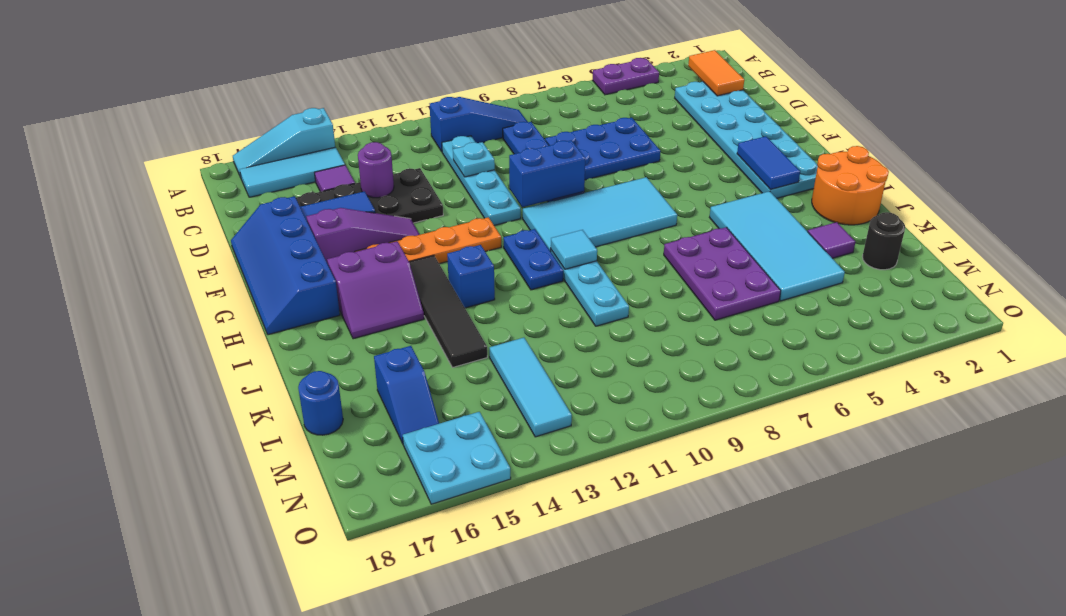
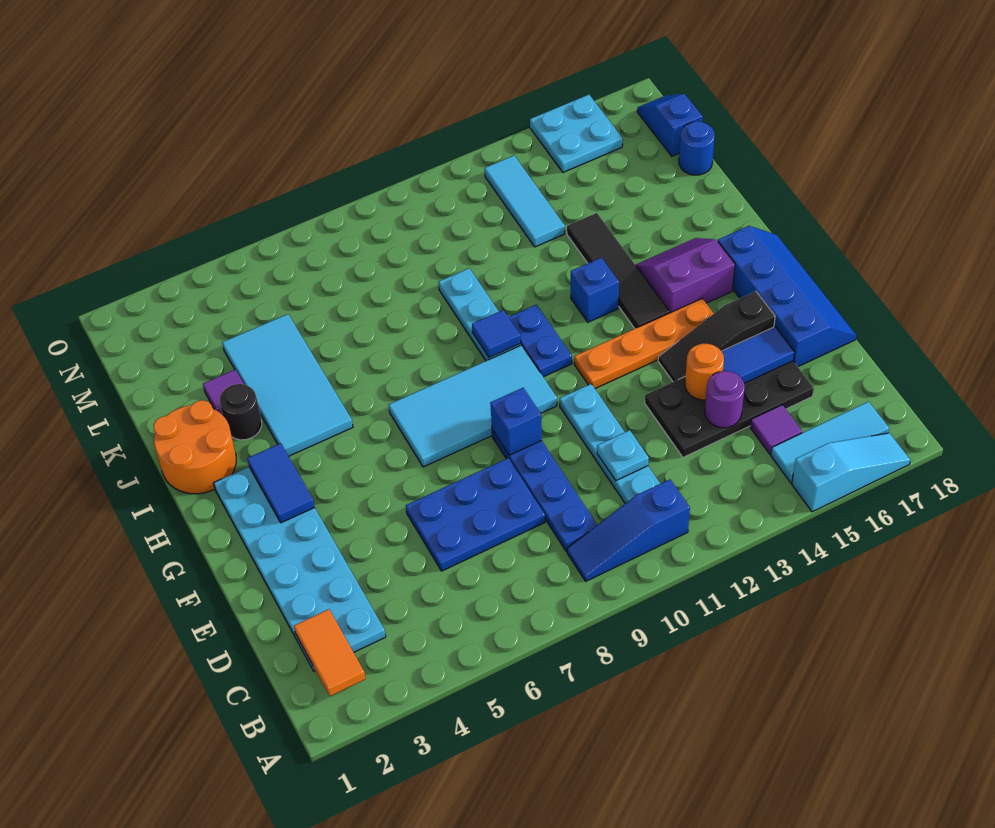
purple 1x2 plate [593,58,659,95] -> none
none -> orange 1x1 round brick [685,344,724,400]
blue 1x2 brick [509,140,585,207] -> blue 1x1 brick [490,388,542,455]
purple 1x3 slope [306,208,420,264] -> black 1x3 slope [658,291,775,382]
cyan 1x1 tile [551,230,597,269] -> blue 1x1 tile [472,310,521,358]
purple 2x3 plate [664,227,781,320] -> none
black 1x1 round brick [862,212,905,270] -> black 1x1 round brick moved to [220,384,262,440]
blue 1x2 slope [374,346,439,443] -> blue 1x2 slope moved to [637,94,702,156]

